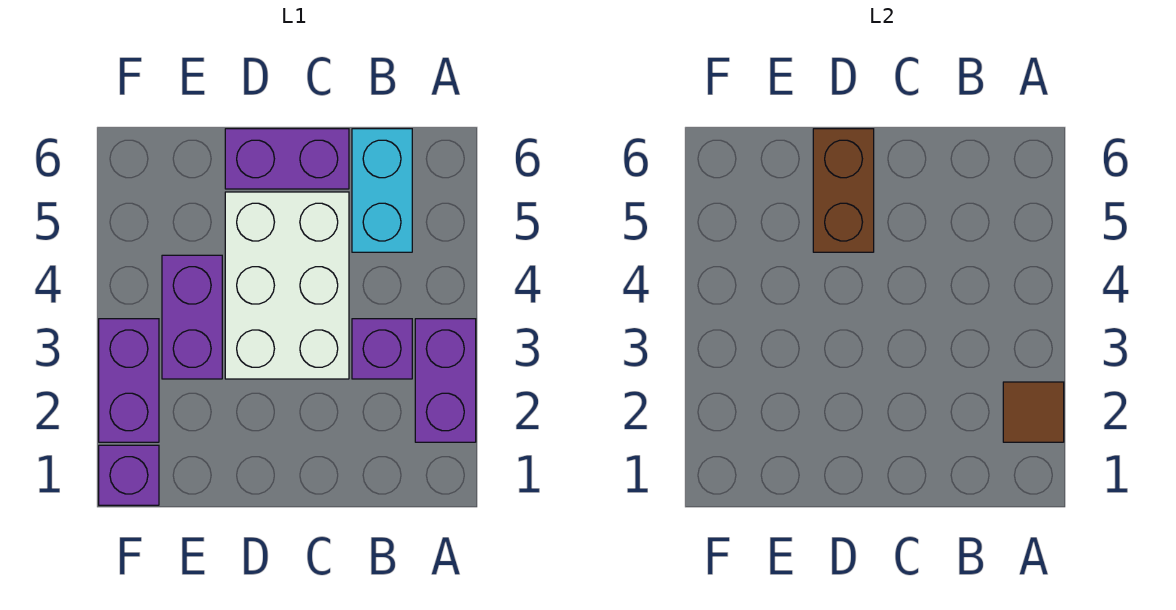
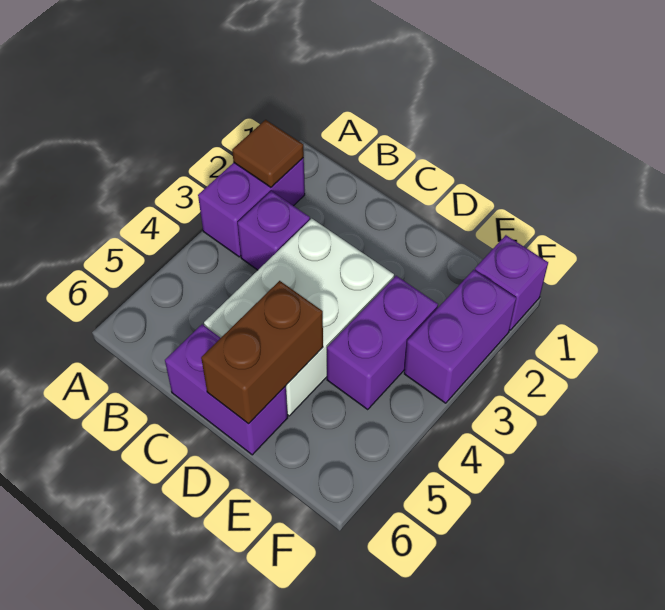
cyan 1x2 brick [352,129,412,252] -> none

